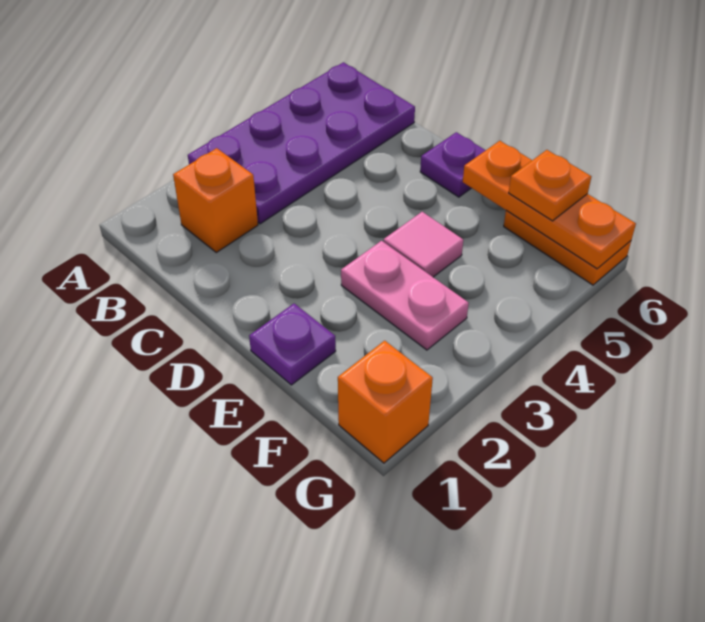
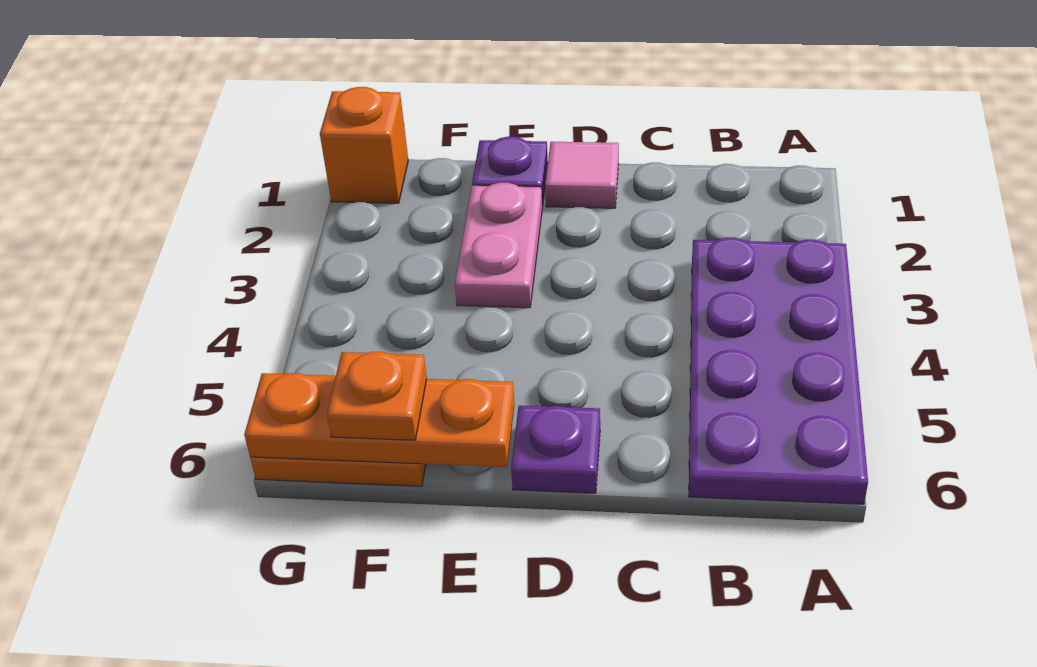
orange 1x1 brick [173,148,258,252] -> none
pink 1x2 plate [341,241,469,350] -> pink 1x2 plate turned to [455,183,542,308]
pink 1x1 tile [384,212,463,277] -> pink 1x1 tile moved to [545,142,619,208]

